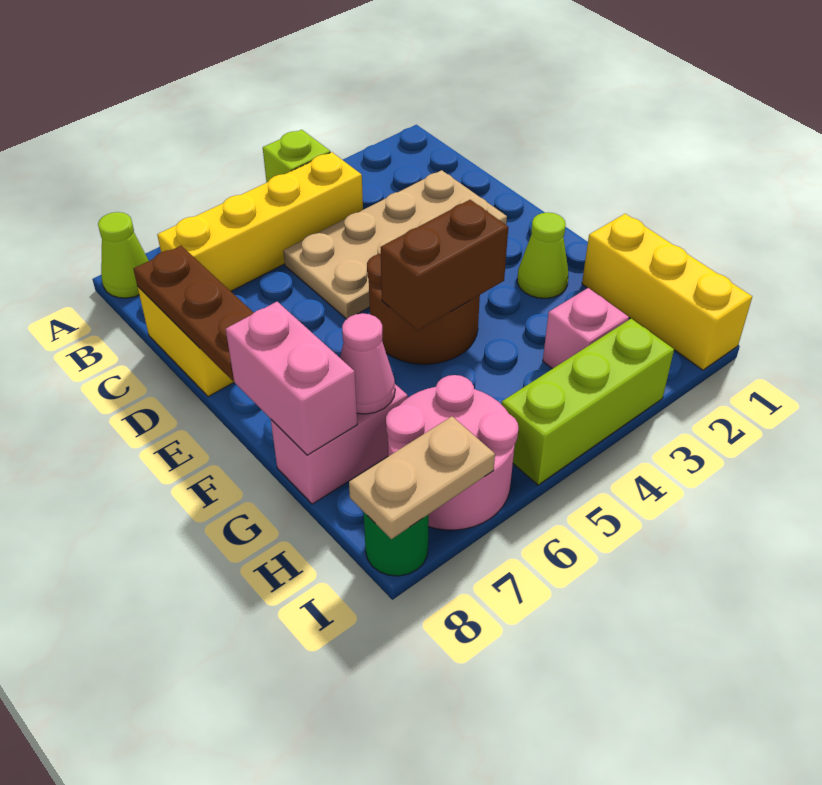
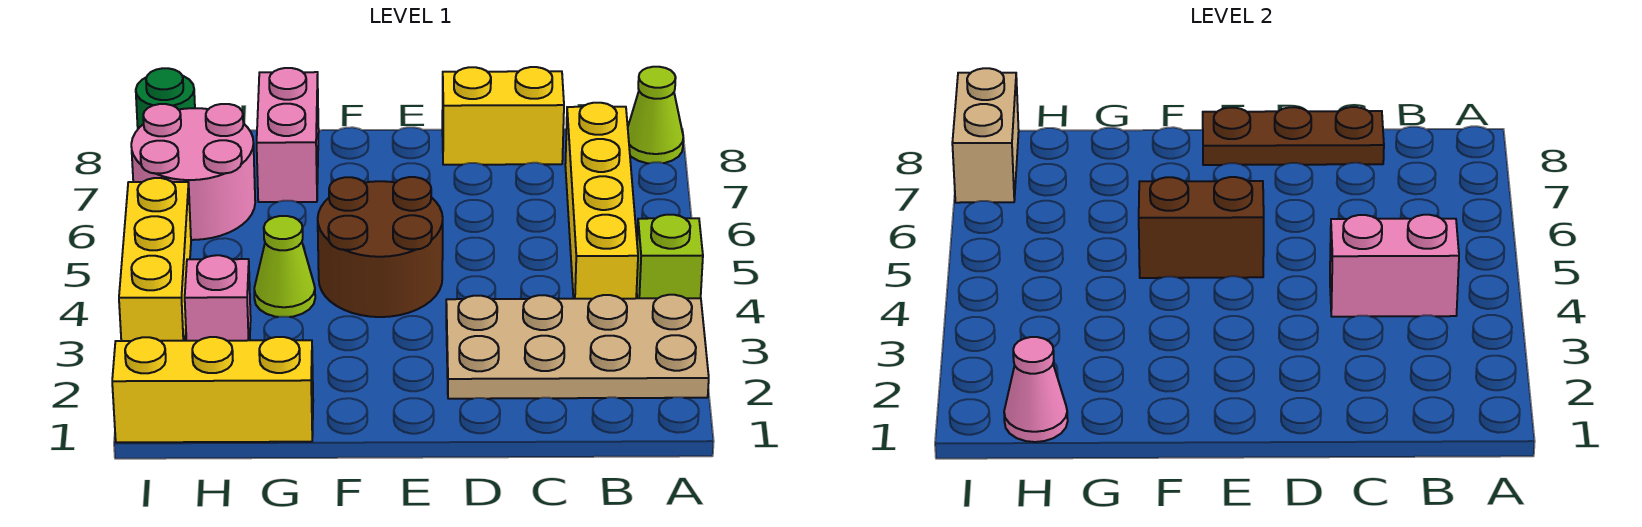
tan 2x4 plate [283,170,507,319] -> tan 2x4 plate turned to [446,295,709,399]
lime 1x1 cone [517,212,568,298] -> lime 1x1 cone moved to [254,216,315,317]
brown 1x2 brick [380,200,508,330] -> brown 1x2 brick turned to [1139,177,1264,278]
pink 1x2 brick [226,302,357,455] -> pink 1x2 brick moved to [1330,215,1459,317]
pink 1x1 cone [340,313,395,414] -> pink 1x1 cone moved to [1004,337,1068,442]
lime 1x3 brick [502,319,674,485] -> yellow 1x3 brick [119,178,191,341]
tan 1x2 plate [349,416,495,539] -> tan 1x2 brick [952,68,1019,203]

